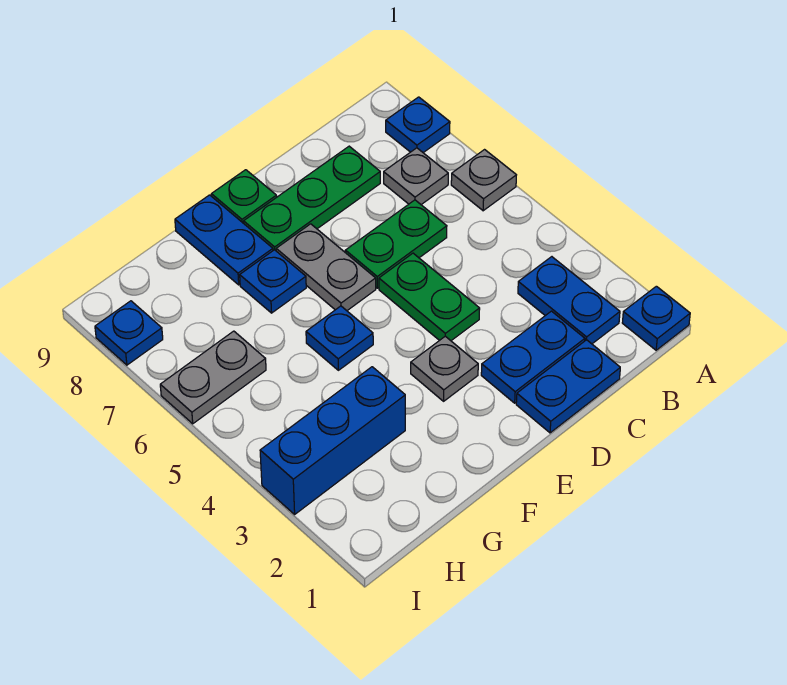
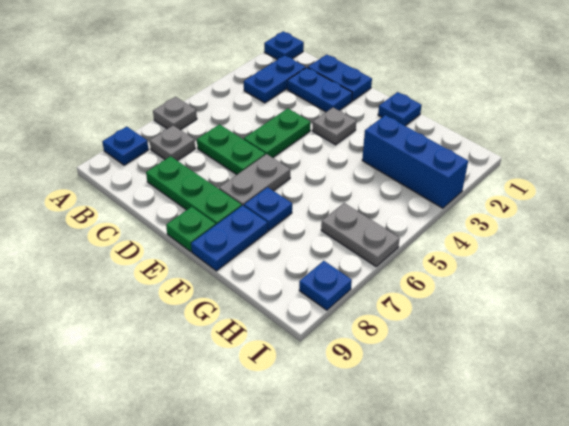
blue 1x1 plate [306,306,373,370] -> blue 1x1 plate moved to [378,92,422,126]

